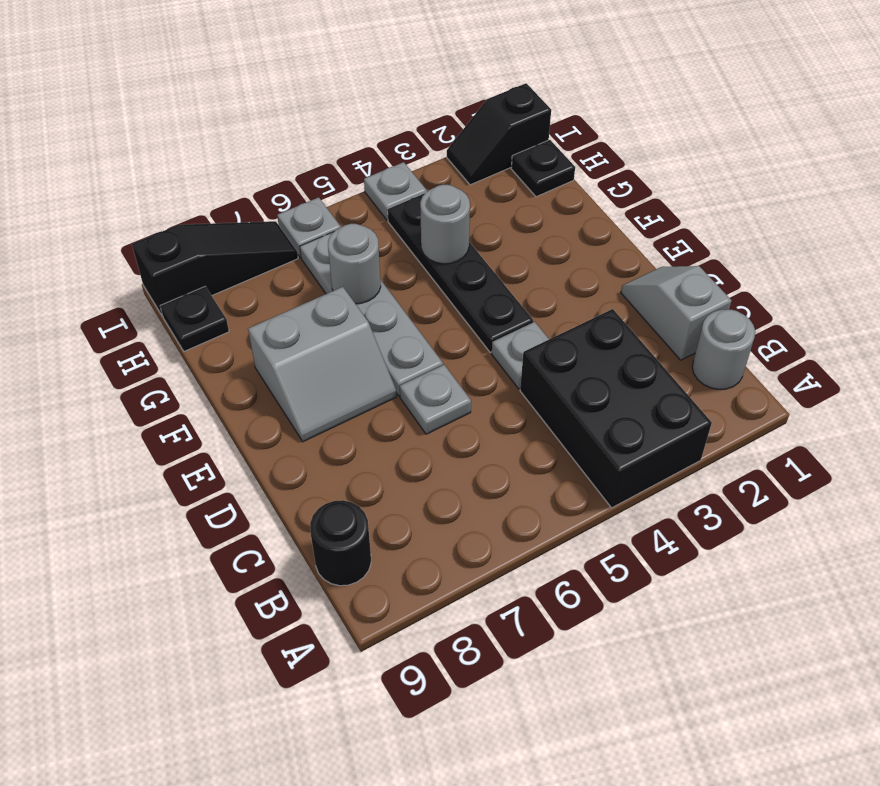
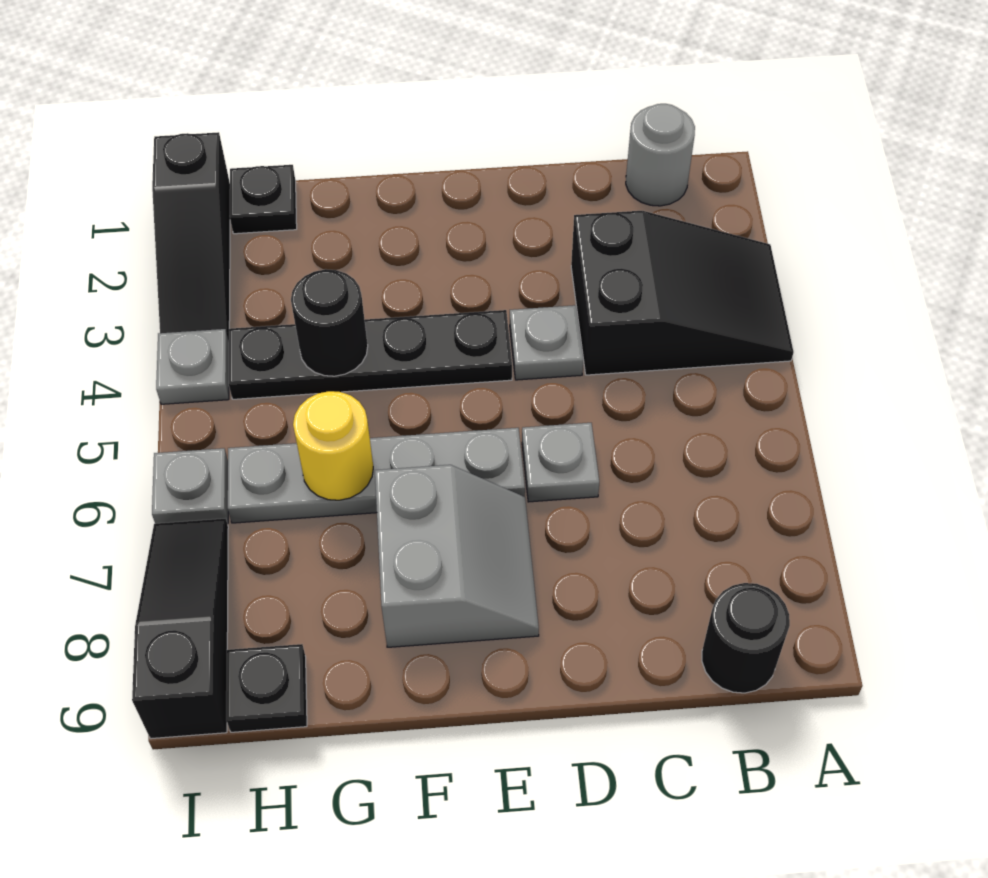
black 2x3 brick [520,309,712,508] -> black 2x3 slope [571,211,794,375]
grey 1x2 slope [621,266,732,360] -> none
grey 1x1 round brick [420,185,470,264] -> black 1x1 round brick [291,269,368,376]
grey 1x1 round brick [328,224,381,304] -> yellow 1x1 round brick [293,391,373,500]
black 1x2 slope [447,83,551,185] -> black 1x3 slope [152,132,230,341]

